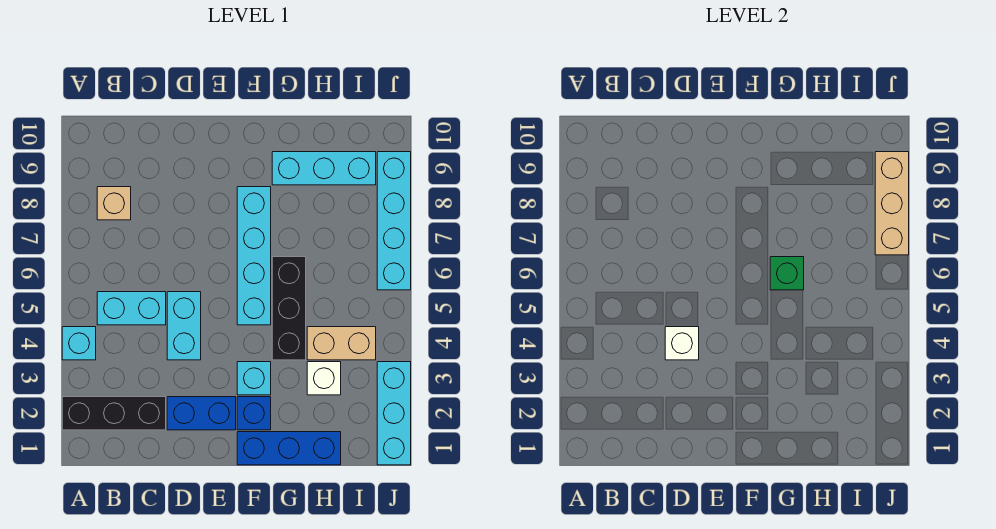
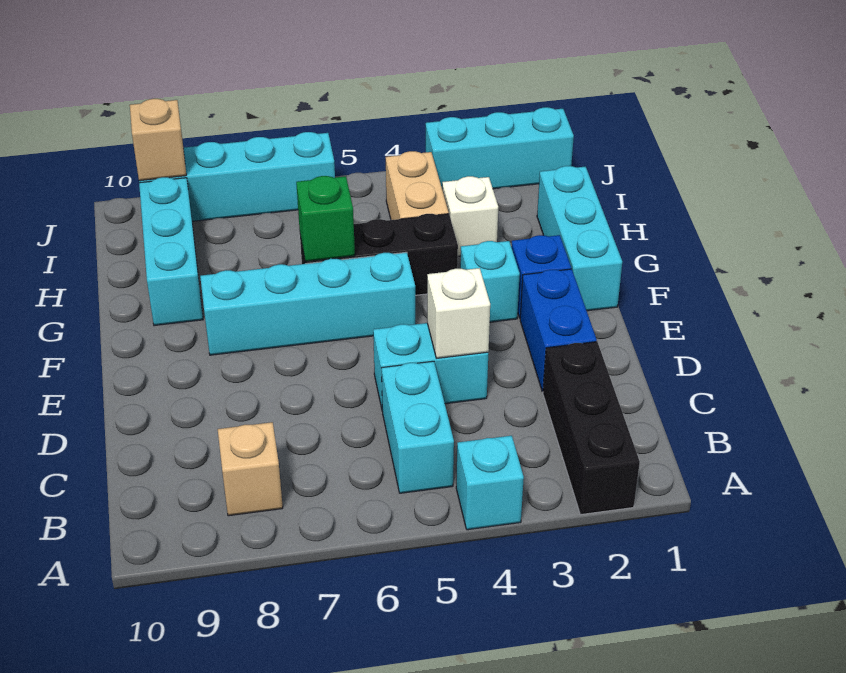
blue 1x3 brick [237,432,341,465] -> cyan 1x3 brick [537,166,622,311]
tan 1x3 brick [875,152,909,255] -> tan 1x1 brick [130,99,186,181]

